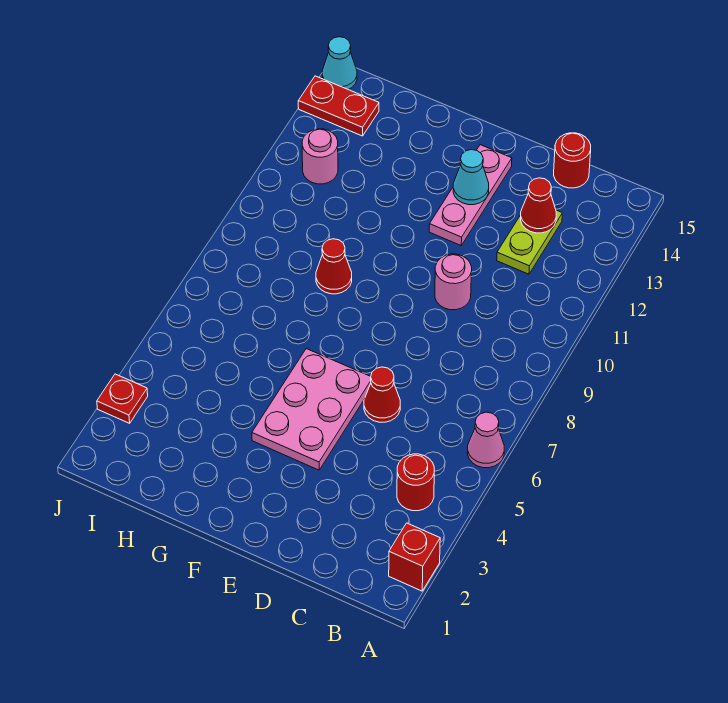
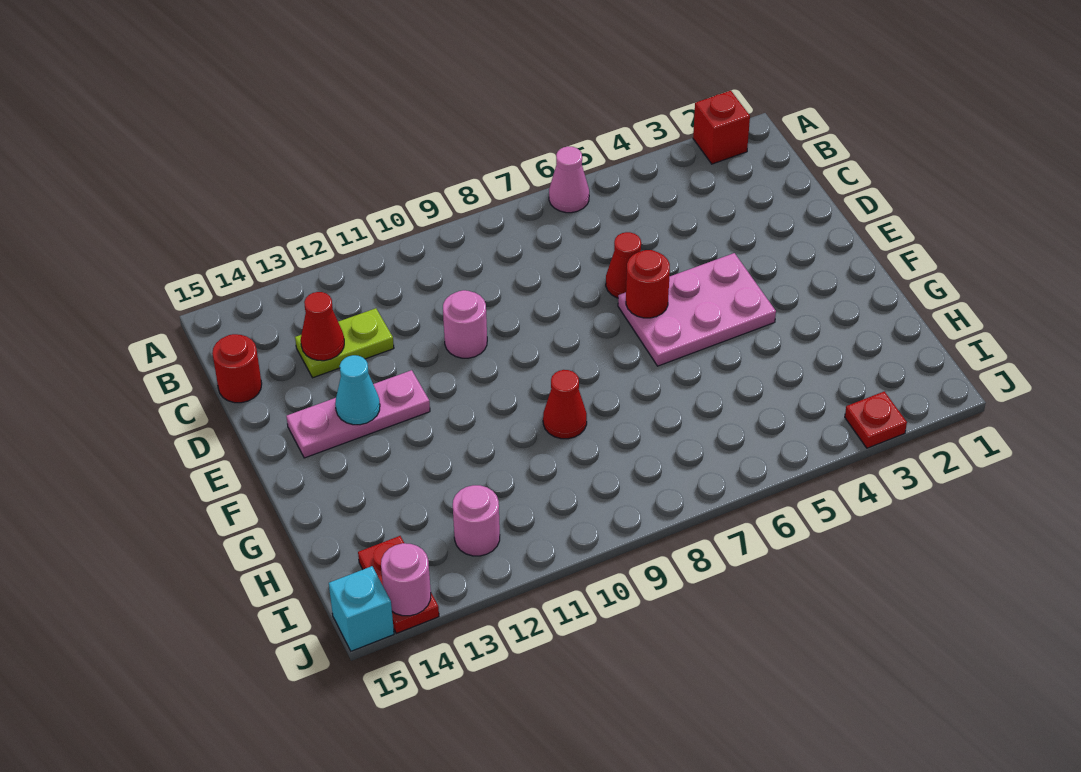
red 1x1 round brick [397,454,434,511] -> red 1x1 round brick moved to [626,250,670,318]
none -> pink 1x1 round brick [381,543,431,616]
cyan 1x1 cone [322,37,357,90] -> cyan 1x1 brick [329,566,394,651]

